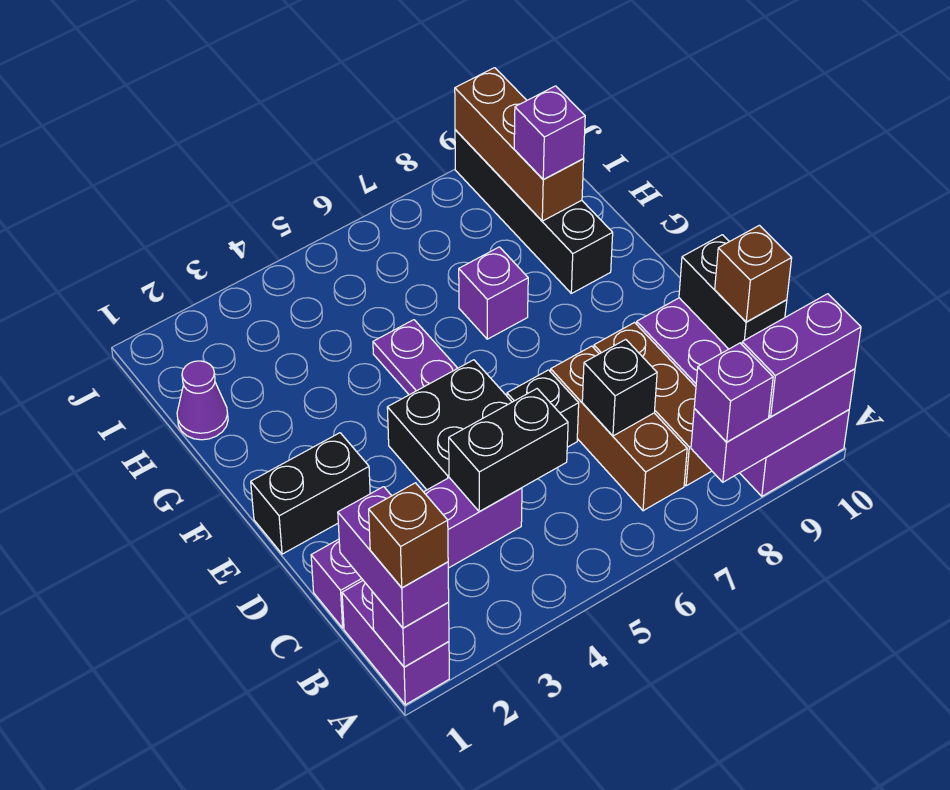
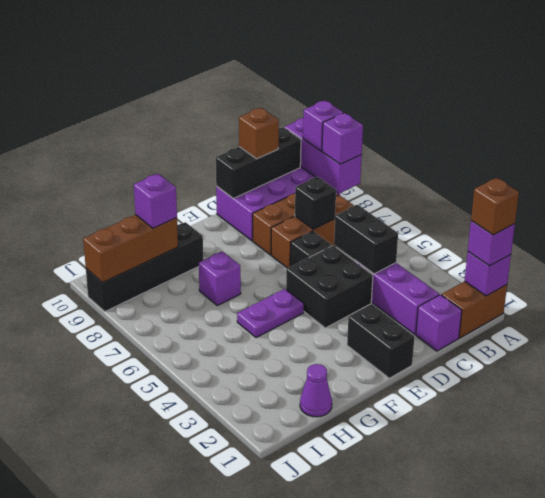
purple 1x2 brick [342,581,449,705] -> brown 1x2 brick [442,281,507,338]
purple 1x2 brick [338,487,449,628] -> purple 1x1 brick [468,221,515,266]
purple 1x2 brick [742,294,861,417] -> purple 1x1 brick [303,101,343,151]
black 1x2 brick [679,235,787,349] -> black 1x3 brick [216,127,301,198]

